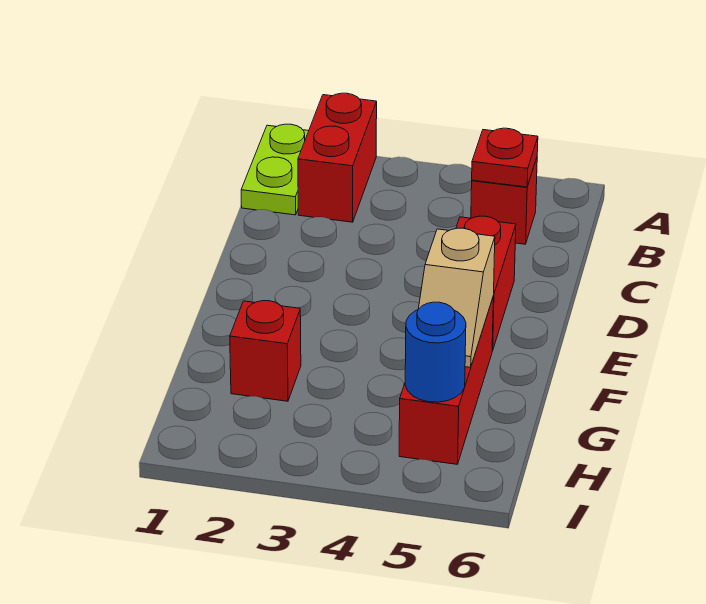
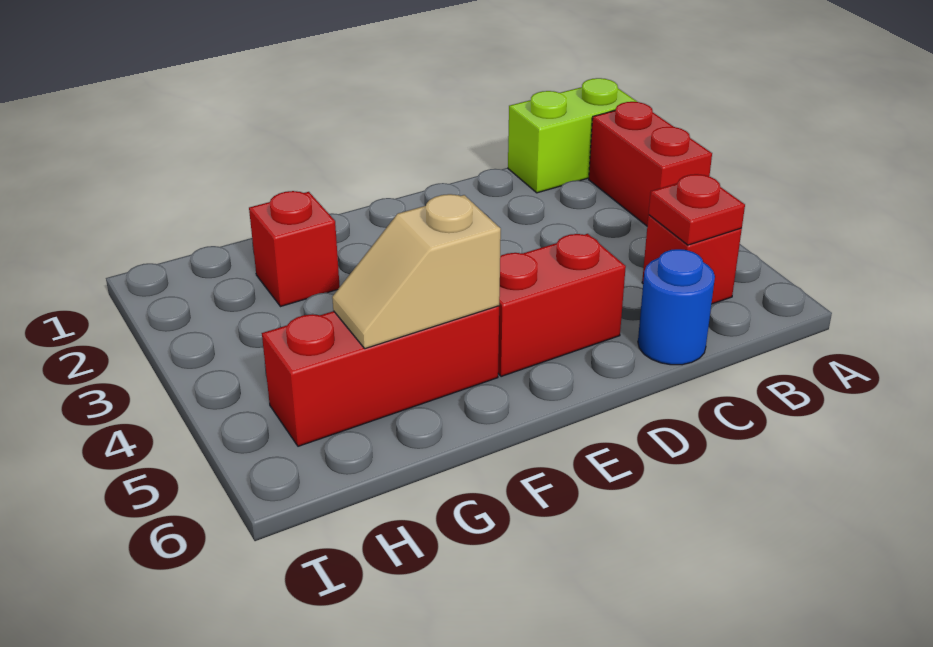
lime 1x2 plate [241,124,308,215] -> lime 1x2 brick [508,78,637,193]
red 1x2 brick [298,93,377,222] -> red 1x2 brick turned to [589,102,712,226]
blue 1x1 round brick [405,302,466,402] -> blue 1x1 round brick moved to [638,249,715,365]

